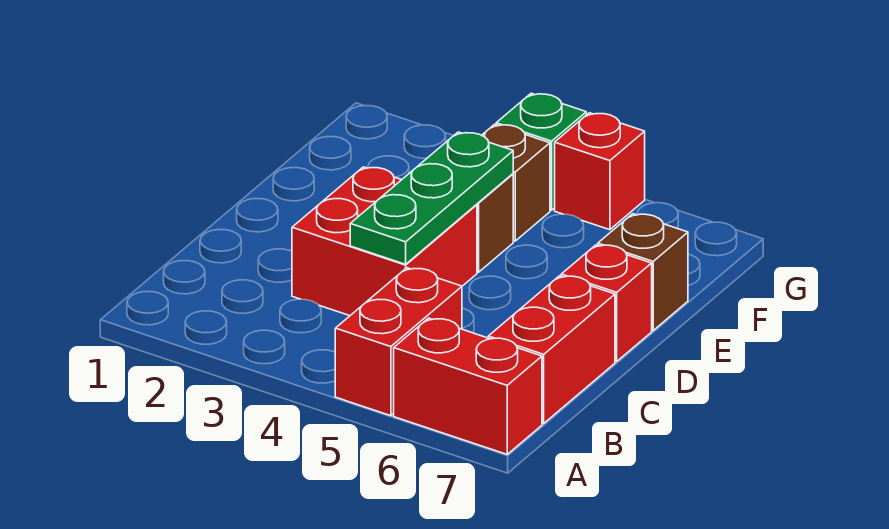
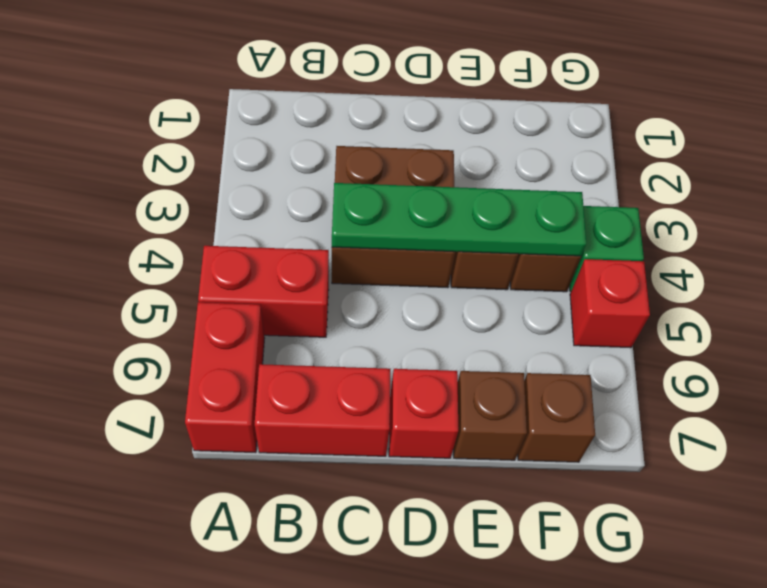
red 2x2 brick [292,167,477,316] -> brown 2x2 brick [332,146,455,288]
green 1x3 plate [350,132,513,264] -> green 1x4 plate [332,183,586,256]
none -> brown 1x1 brick [518,373,595,462]

